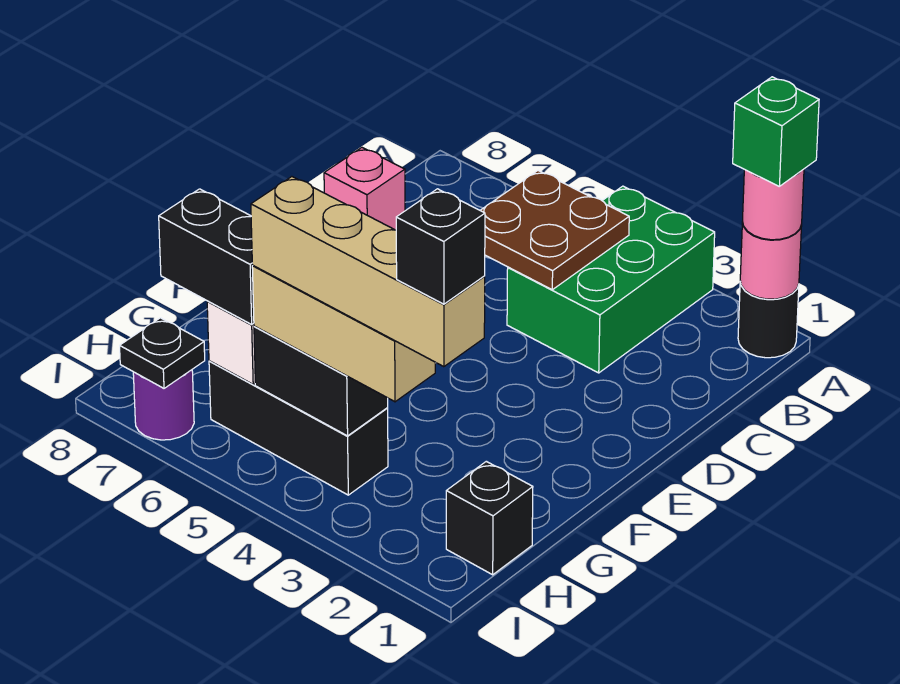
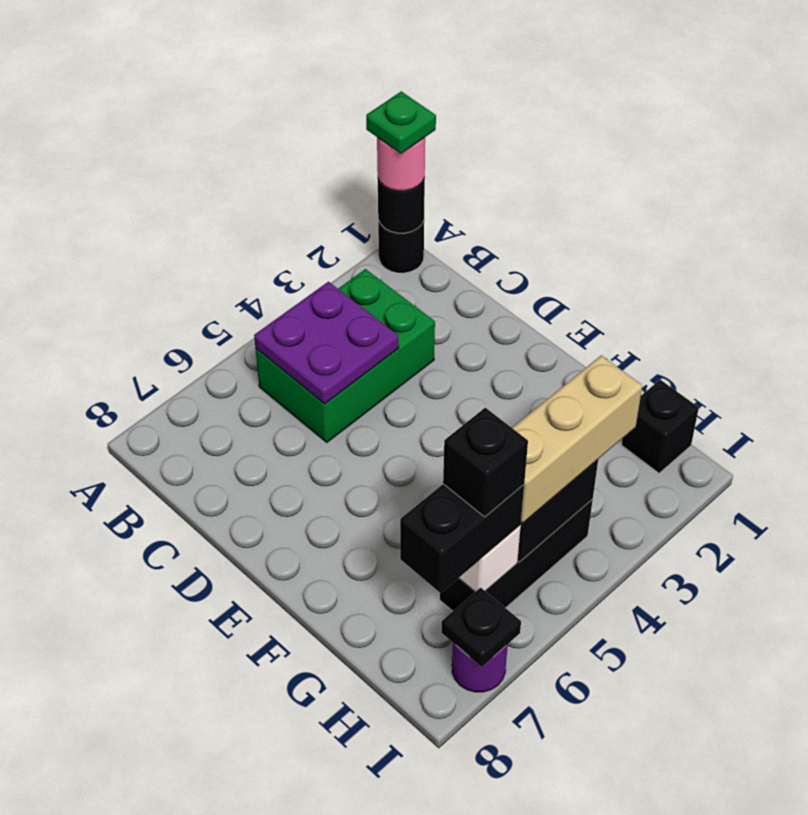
pink 1x1 round brick [740,222,802,299] -> black 1x1 round brick [378,178,425,233]
green 1x1 brick [733,77,819,186] -> green 1x1 plate [366,91,436,154]
green 2x3 brick [507,186,715,373] -> green 2x3 brick turned to [256,269,435,442]
brown 2x2 plate [480,171,629,290] -> purple 2x2 plate [254,282,399,404]
pink 1x1 brick [324,148,405,230] -> none
tan 1x4 brick [251,177,485,367] -> none
black 1x1 brick [396,189,485,304] -> black 1x1 brick moved to [443,408,528,517]

